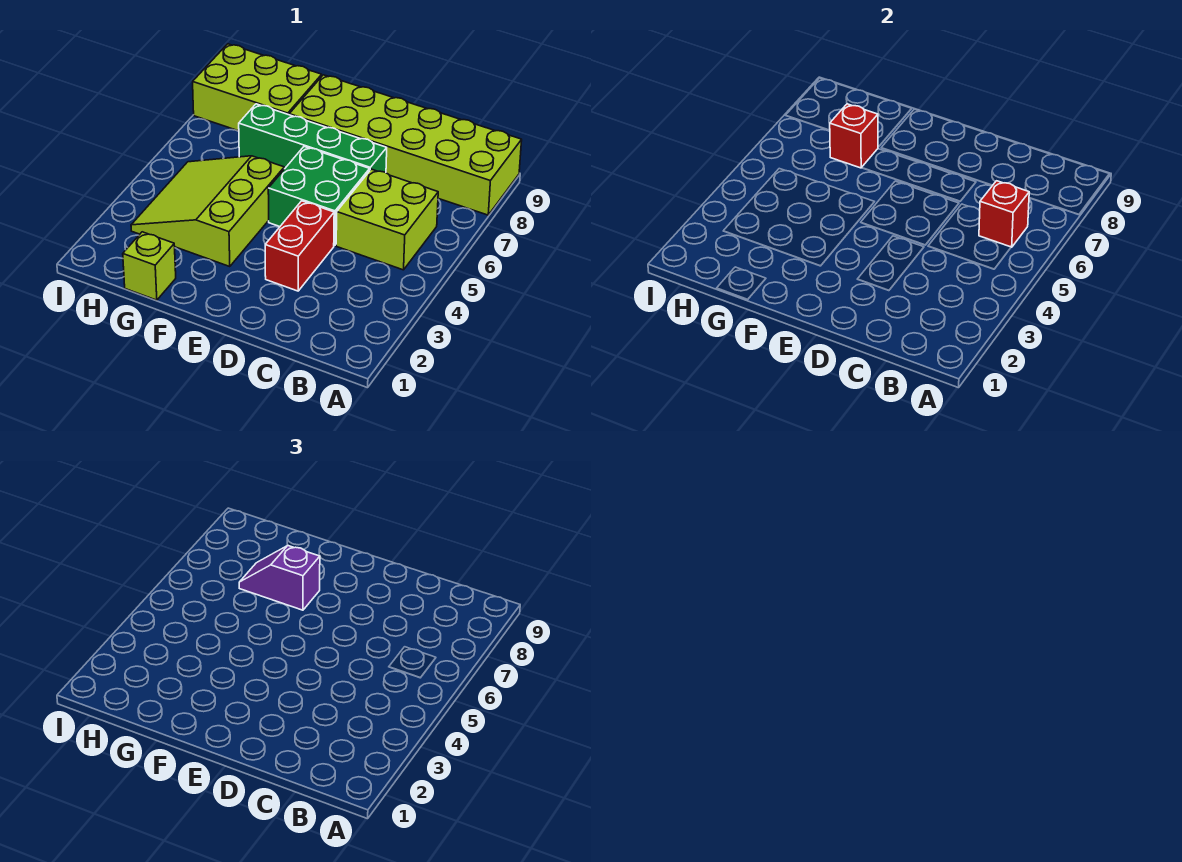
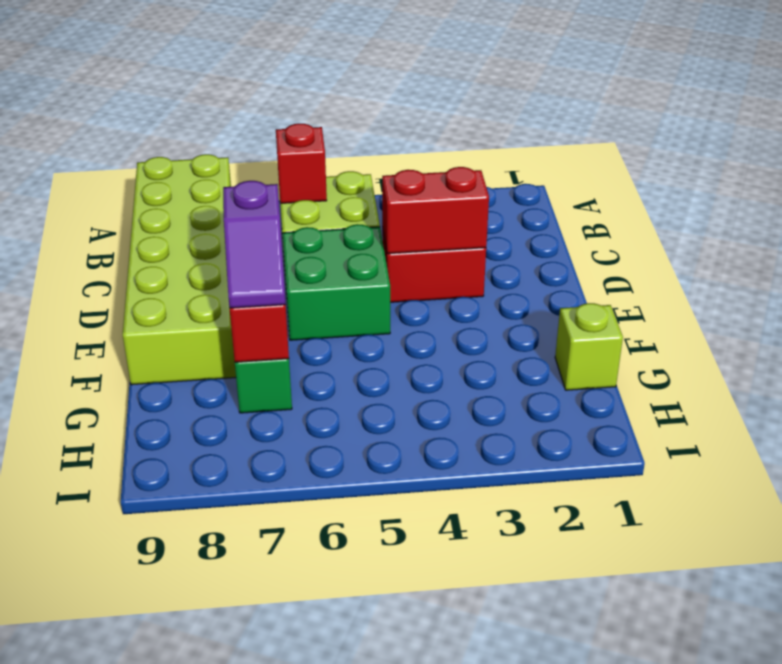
none -> red 1x2 brick [382,167,489,254]
lime 3x3 slope [131,156,284,267] -> none
lime 2x3 brick [193,44,322,131] -> none

